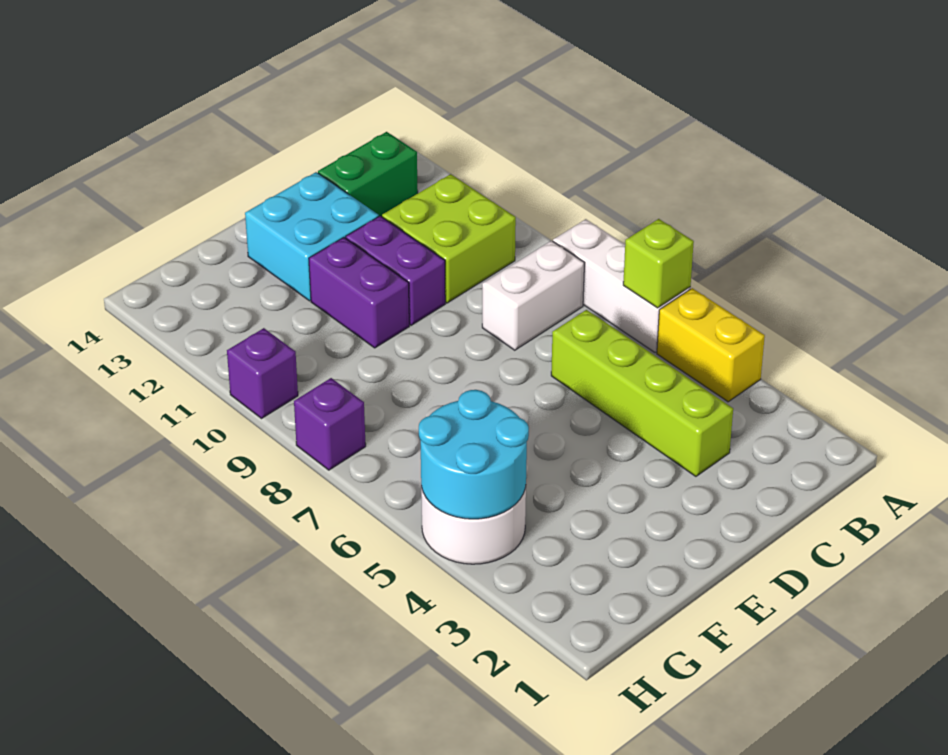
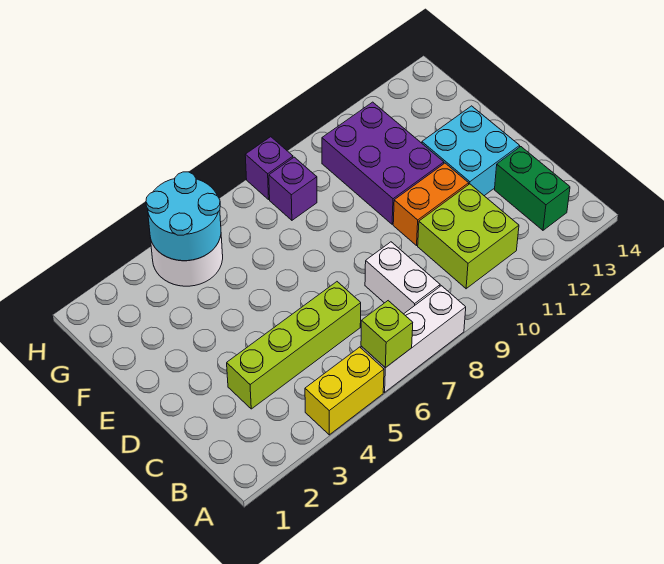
purple 1x2 brick [346,216,445,325] -> orange 1x2 brick [393,163,469,245]
purple 1x2 brick [309,237,409,348] -> purple 2x3 brick [322,102,444,224]
purple 1x1 brick [227,328,298,419] -> purple 1x1 brick moved to [269,157,317,220]

